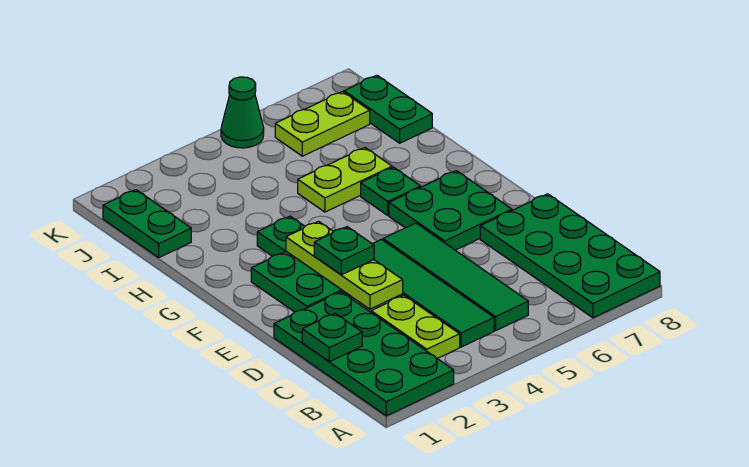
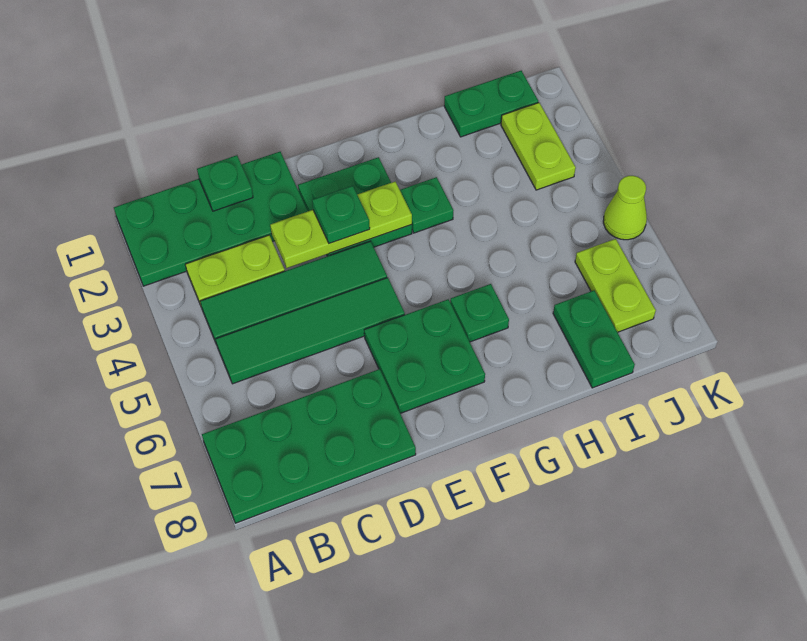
lime 1x2 plate [298,148,392,212] -> lime 1x2 plate moved to [501,103,576,190]
green 1x2 plate [344,75,432,143] -> green 1x2 plate turned to [553,290,635,388]
green 1x1 cone [221,77,264,148] -> lime 1x1 cone [603,176,647,240]

